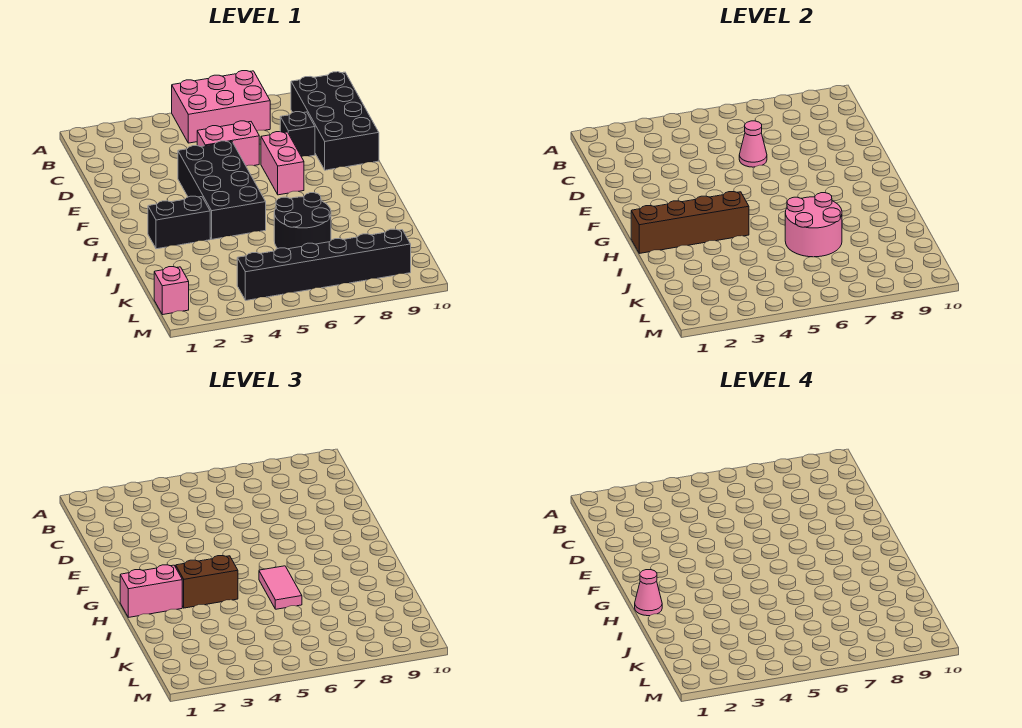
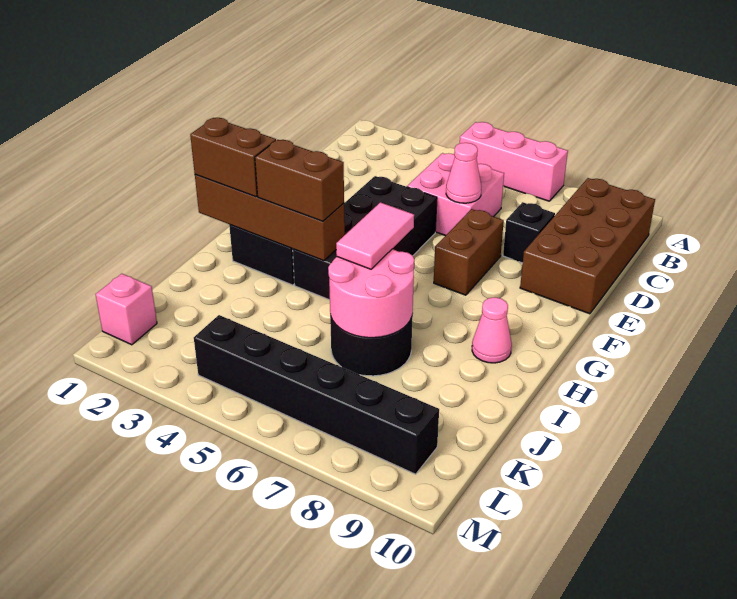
pink 2x3 brick [172,71,270,143] -> pink 1x3 brick [460,122,568,201]
black 2x4 brick [291,72,379,170] -> brown 2x4 brick [520,178,655,314]
pink 1x2 brick [197,121,259,166] -> pink 2x2 brick [407,153,504,236]
pink 1x2 brick [261,132,304,195] -> brown 1x2 brick [434,209,504,295]
pink 1x2 brick [120,565,182,617] -> brown 1x2 brick [190,118,276,197]
pink 1x1 cone [635,570,662,616] -> pink 1x1 cone moved to [472,297,512,363]

